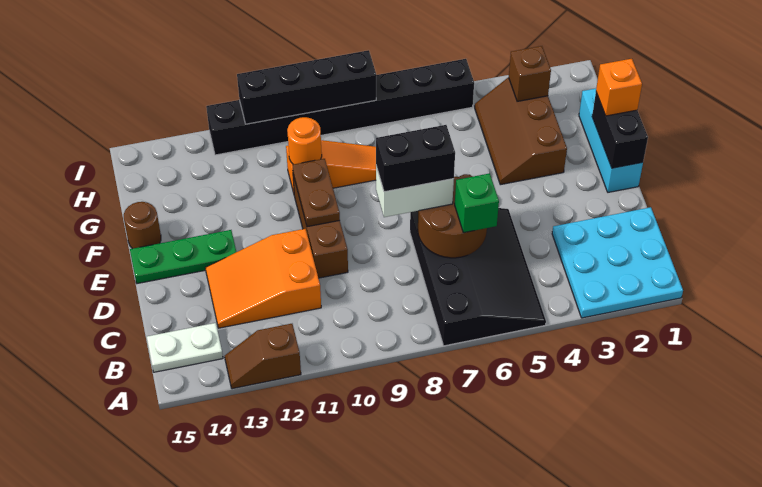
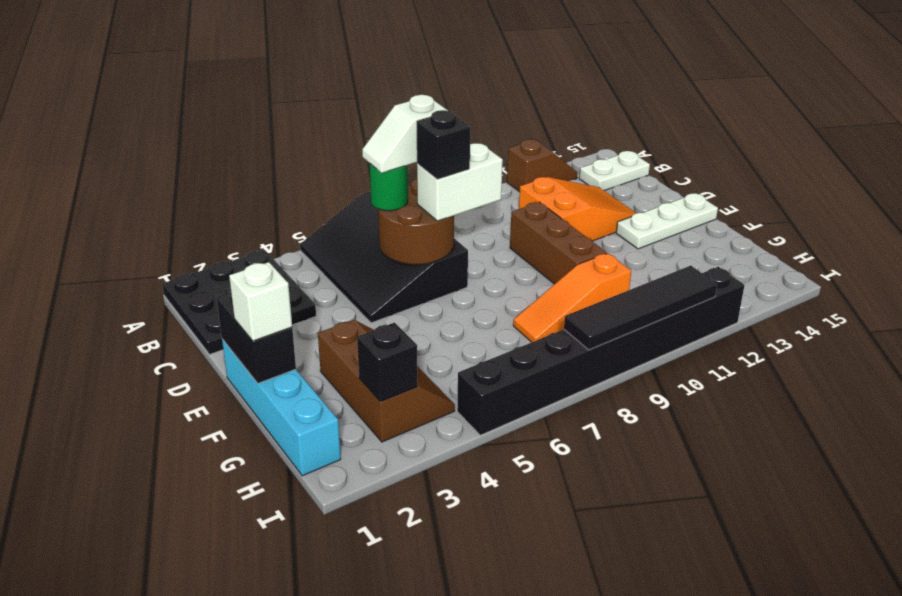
cyan 3x3 plate [552,207,683,318] -> black 3x3 plate [162,250,316,355]
green 1x1 brick [455,173,499,233] -> green 1x1 round brick [370,164,408,211]
none -> white 1x2 slope [362,95,448,173]
black 1x2 brick [376,125,455,192] -> black 1x1 brick [417,110,470,180]
cyan 1x3 brick [579,89,643,192] -> cyan 1x4 brick [222,339,341,476]
brown 1x2 plate [293,159,340,227] -> none
green 1x3 plate [130,230,236,284] -> white 1x3 plate [616,193,718,249]
orange 1x1 brick [596,59,642,116] -> white 1x1 brick [229,262,292,341]
brown 1x1 round brick [124,202,161,249] -> none
orange 1x1 round brick [287,117,322,164] -> none
brown 1x1 brick [509,46,551,101] -> black 1x1 brick [357,323,417,402]
black 1x4 brick [237,50,376,124] -> black 1x4 tile [564,266,717,350]

